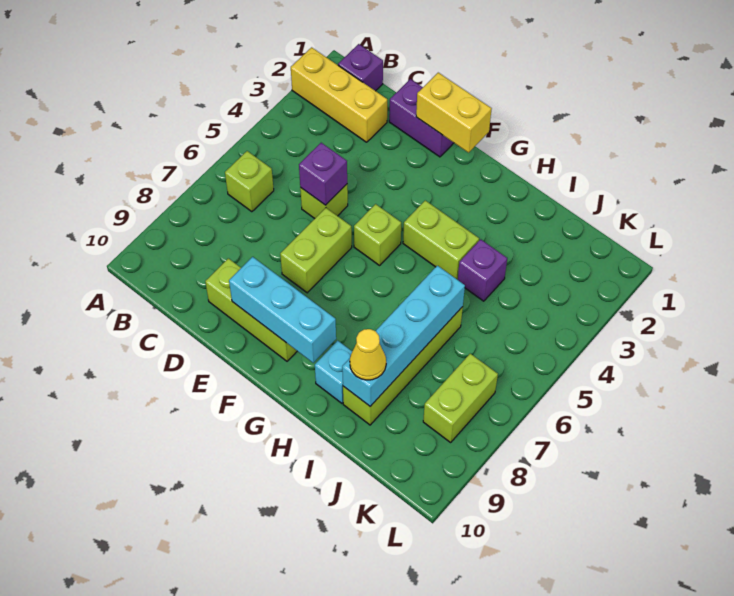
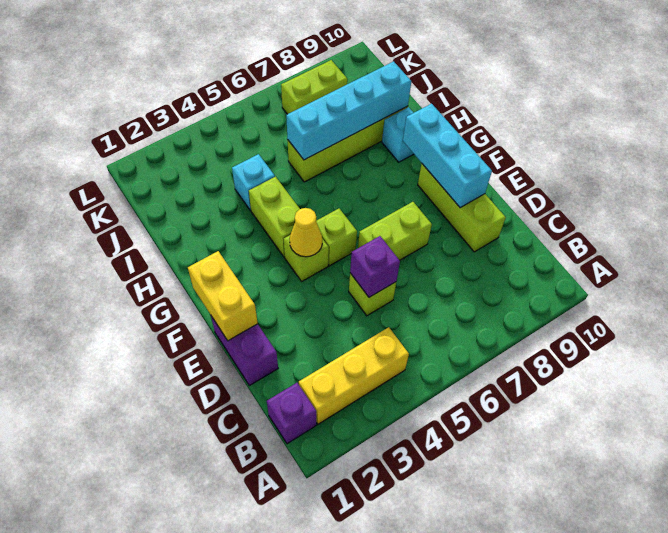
yellow 1x3 brick [291,47,387,142] -> yellow 1x3 brick turned to [299,327,409,424]
lime 1x1 brick [225,151,274,212] -> lime 1x1 brick moved to [284,235,329,281]
purple 1x1 brick [458,239,507,301] -> cyan 1x1 brick [232,154,275,210]
yellow 1x1 cone [350,329,386,380] -> yellow 1x1 cone moved to [290,208,322,257]

